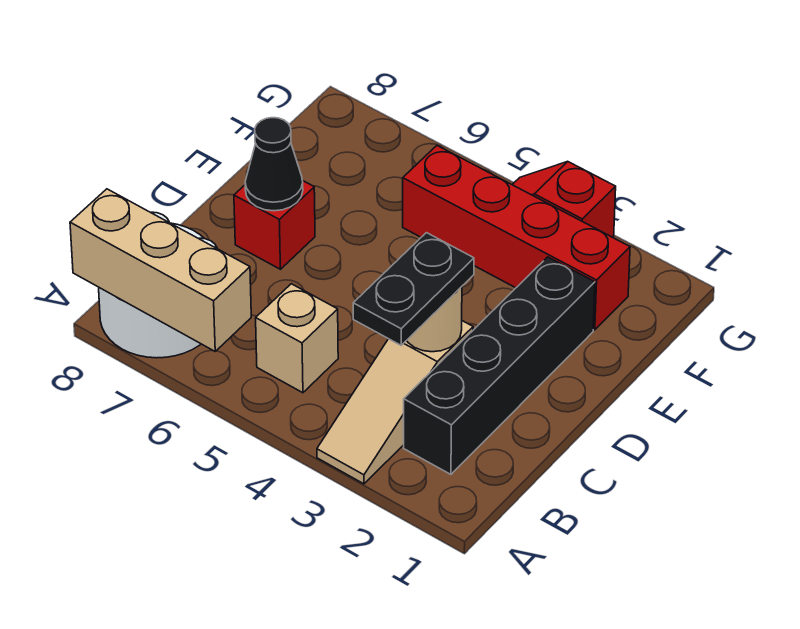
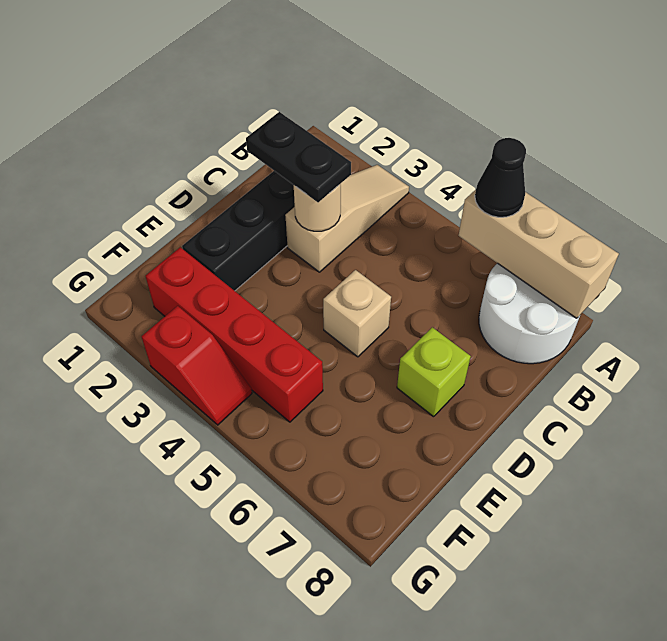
black 1x2 plate [353,233,474,345] -> black 1x2 plate turned to [246,112,351,202]
tan 1x1 brick [256,284,338,393] -> tan 1x1 brick moved to [323,270,391,357]
red 1x1 brick [234,180,315,269] -> lime 1x1 brick [397,327,471,417]
black 1x1 cone [245,118,303,211] -> black 1x1 cone moved to [475,138,526,217]

